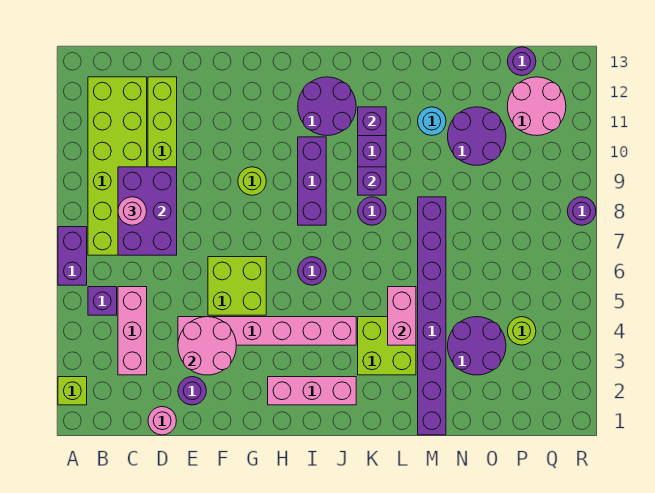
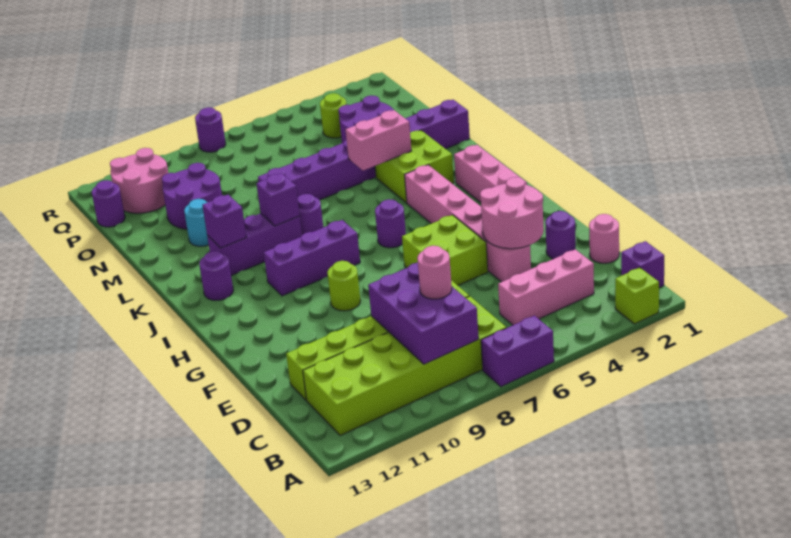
purple 1x1 brick [88,287,117,315] -> purple 1x1 brick moved to [621,241,664,288]
purple 2x3 brick [118,167,177,255] -> purple 2x3 brick turned to [368,263,479,364]
purple 2x2 round brick [298,77,356,135] -> purple 1x1 round brick [199,251,233,300]

